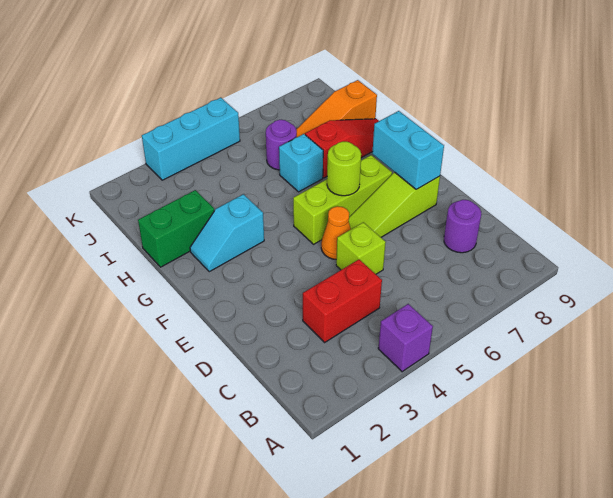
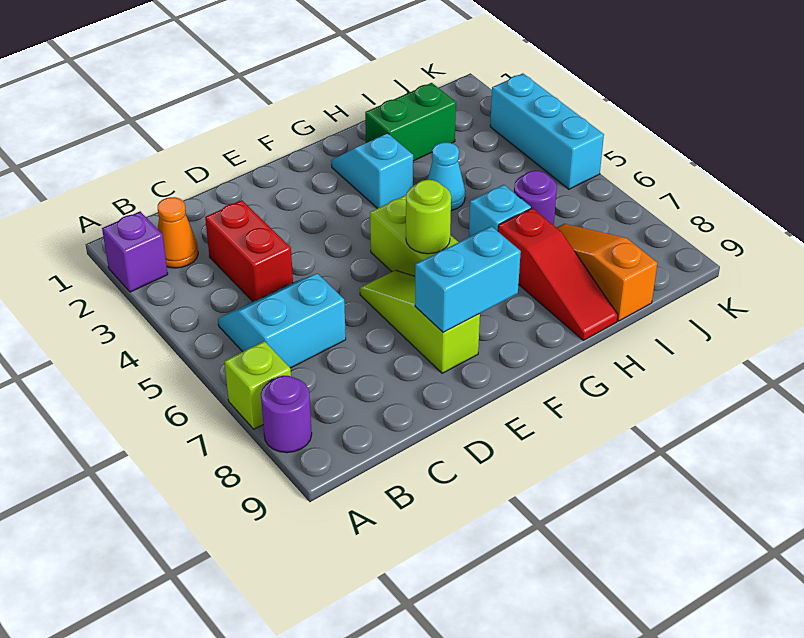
purple 1x1 brick [378,304,433,372] -> purple 1x1 brick moved to [102,211,168,292]
none -> cyan 2x2 slope [218,274,346,368]
purple 1x1 round brick [444,200,481,253] -> purple 1x1 round brick moved to [261,376,312,453]
lime 1x1 brick [336,222,386,274] -> lime 1x1 brick moved to [224,341,291,429]
orange 1x1 cone [321,206,351,259] -> orange 1x1 cone moved to [158,197,198,268]
green 1x2 brick [138,190,214,267] -> green 1x2 brick turned to [365,83,456,161]
none -> cyan 1x1 cone [427,142,465,211]

